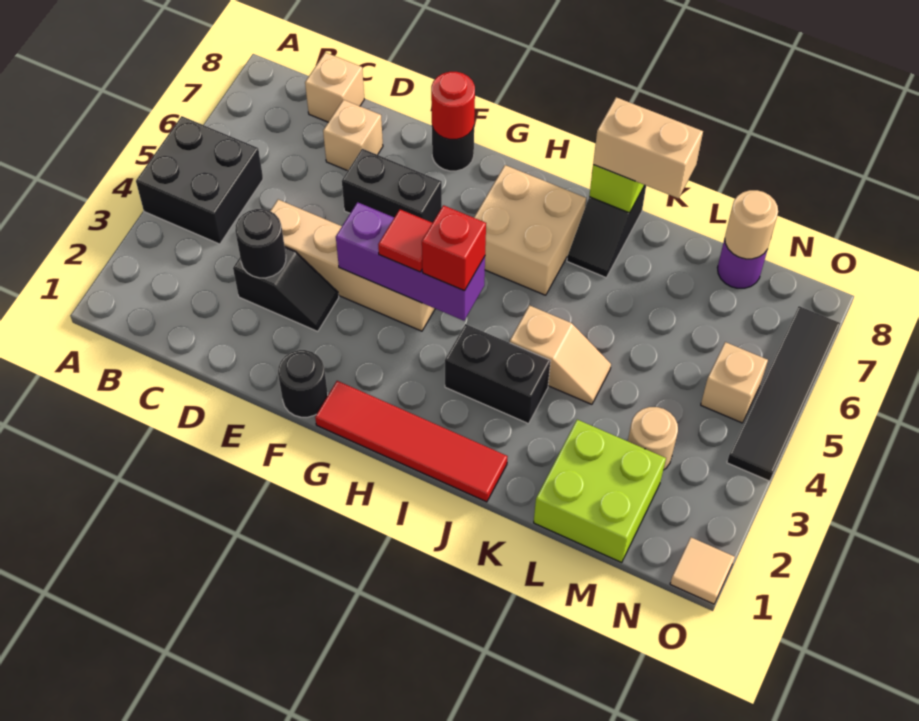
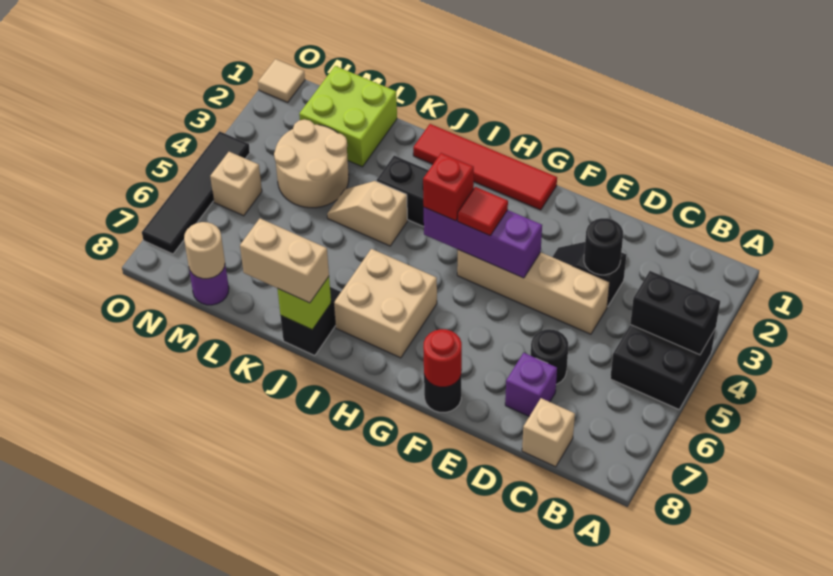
tan 1x1 brick [323,100,383,171] -> purple 1x1 brick [505,353,557,416]
black 1x2 brick [342,149,442,223] -> black 1x2 brick moved to [630,271,720,355]
black 1x1 round brick [278,350,328,417] -> black 1x1 round brick moved to [531,329,568,384]
tan 1x1 round brick [628,407,678,470] -> tan 2x2 round brick [274,119,349,208]

